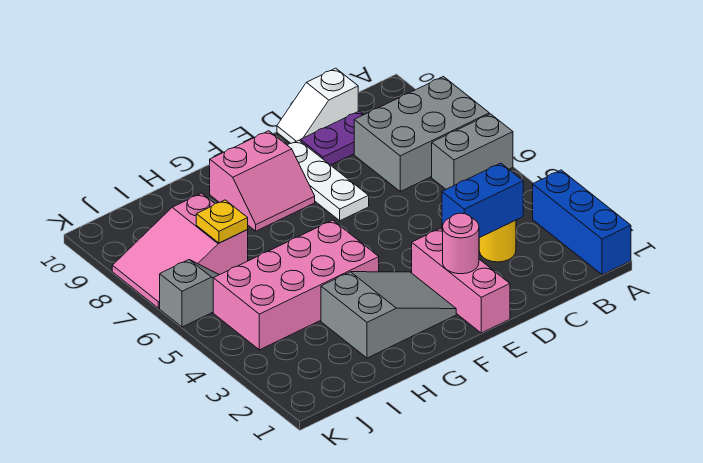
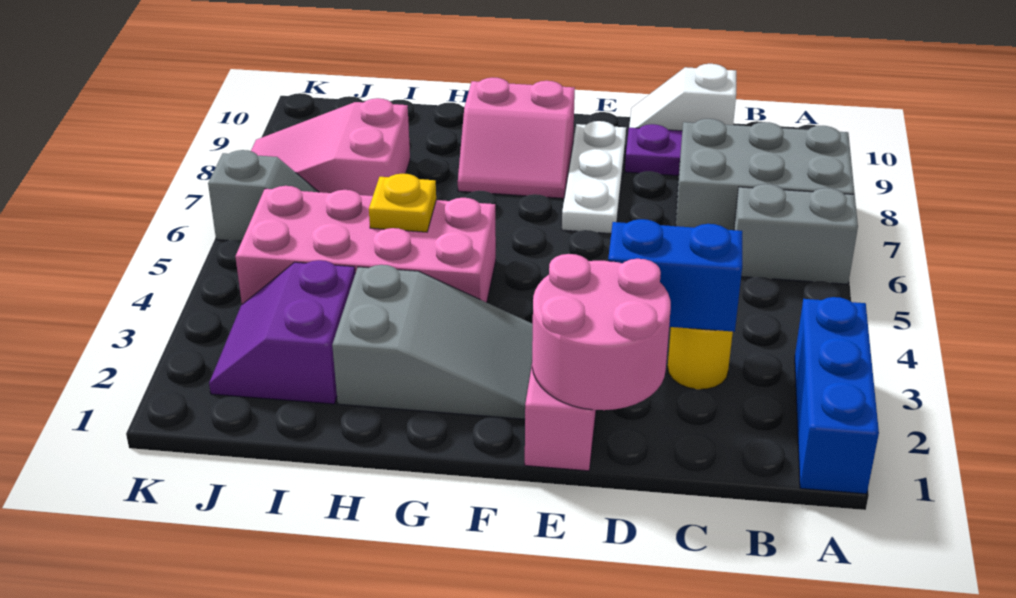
pink 1x1 round brick [443,213,479,274] -> pink 2x2 round brick [532,254,671,410]
none -> purple 2x2 slope [209,260,355,404]
yellow 1x1 plate [196,200,248,243] -> yellow 1x1 plate moved to [369,174,436,232]

